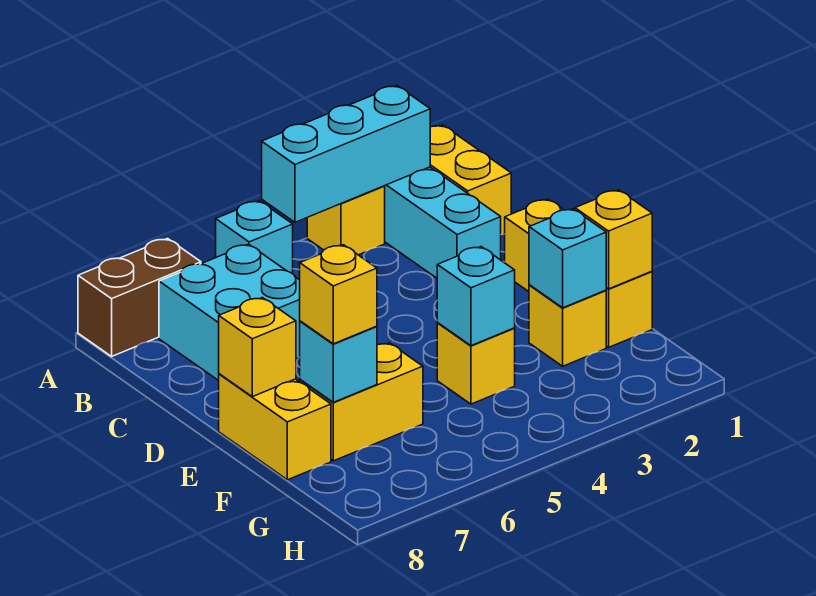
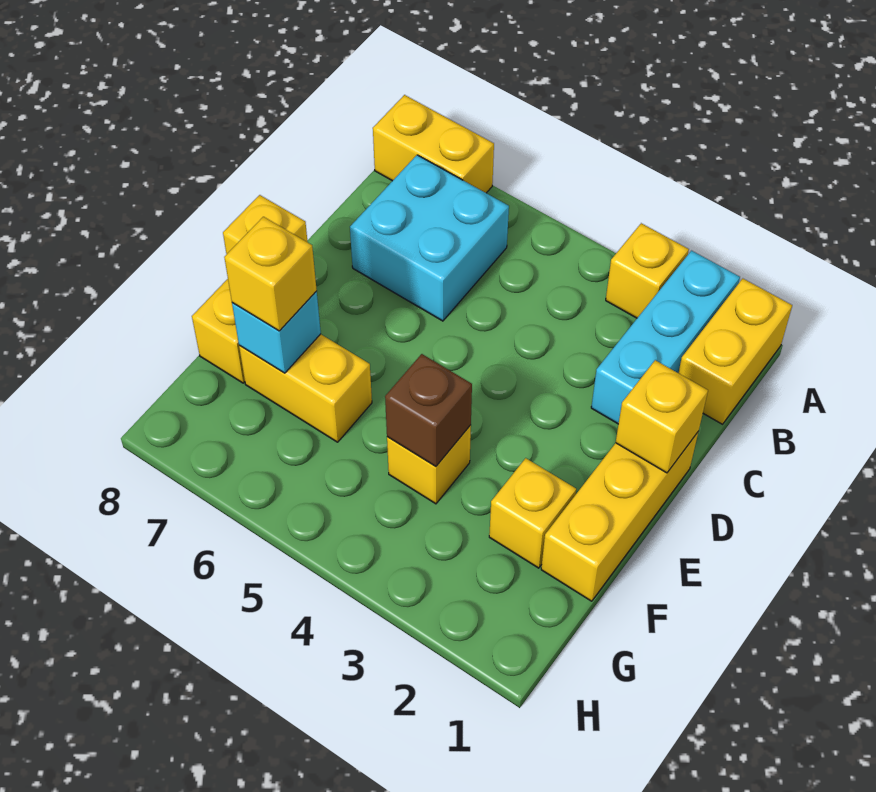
cyan 1x3 brick [262,86,430,222] -> none
cyan 1x1 brick [216,201,293,274] -> none
brown 1x2 brick [78,239,201,356] -> yellow 1x2 brick [373,95,494,193]
yellow 1x1 brick [575,190,652,289] -> yellow 1x1 brick moved to [616,360,708,473]
cyan 1x1 brick [529,209,606,308] -> none
cyan 1x1 brick [437,247,515,346] -> brown 1x1 brick [385,354,472,467]

